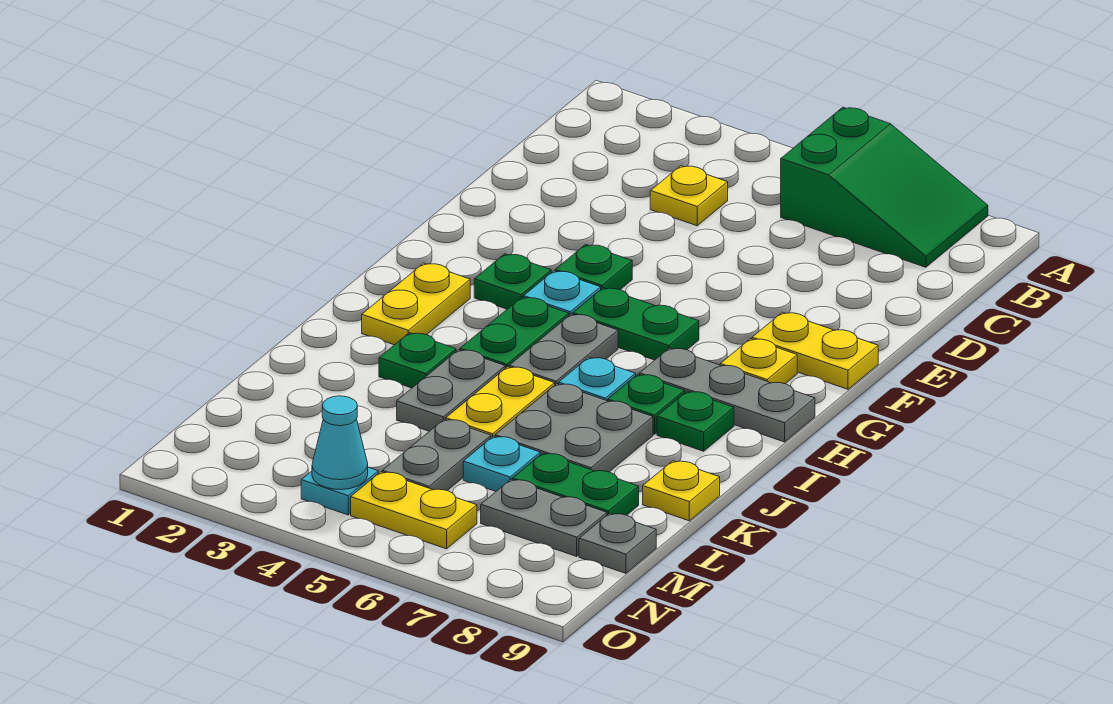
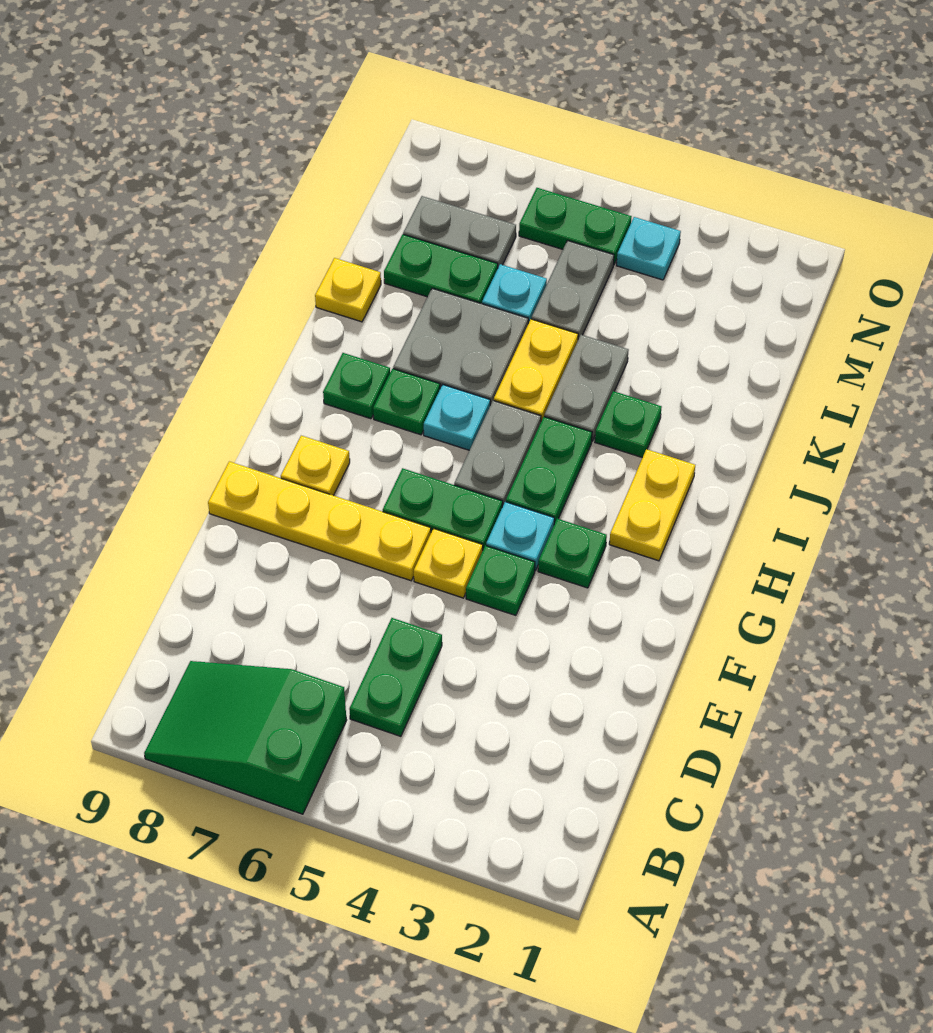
yellow 1x1 plate [650,166,728,226] -> yellow 1x1 plate moved to [414,528,483,598]
none -> green 1x2 plate [349,618,442,736]
yellow 1x2 plate [752,312,878,389] -> yellow 1x4 plate [208,461,431,581]
grey 1x3 plate [639,348,815,442] -> none
grey 1x1 plate [579,513,656,573] -> none
cyan 1x1 cone [312,396,368,490] -> none
yellow 1x2 plate [351,472,477,549] -> green 1x2 plate [519,188,632,265]

